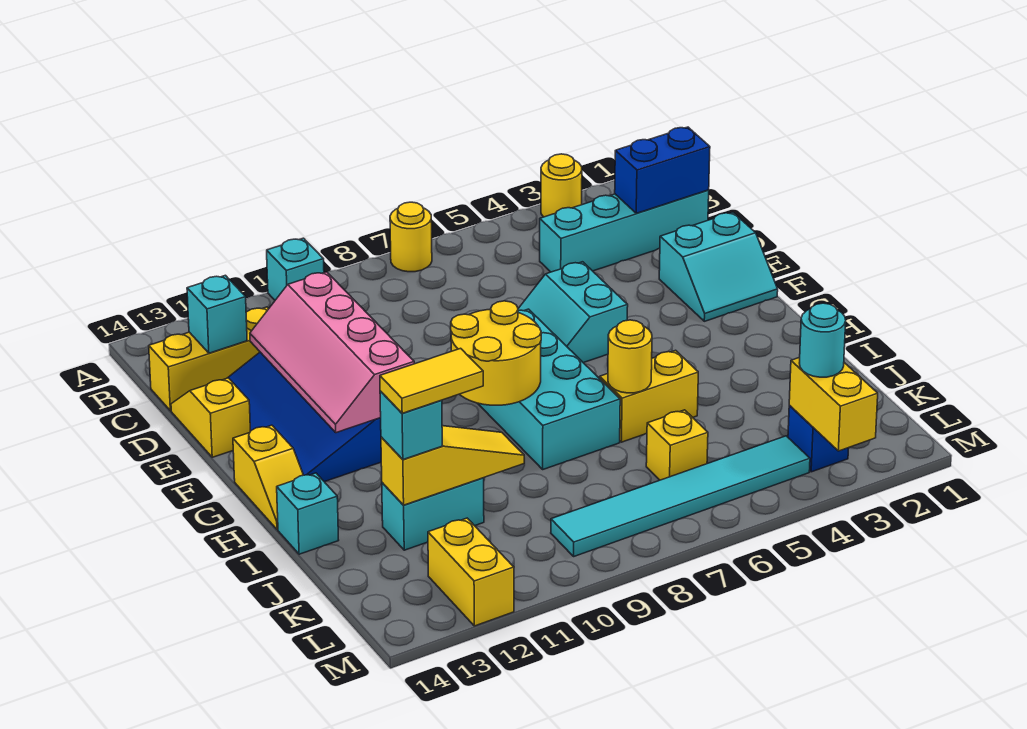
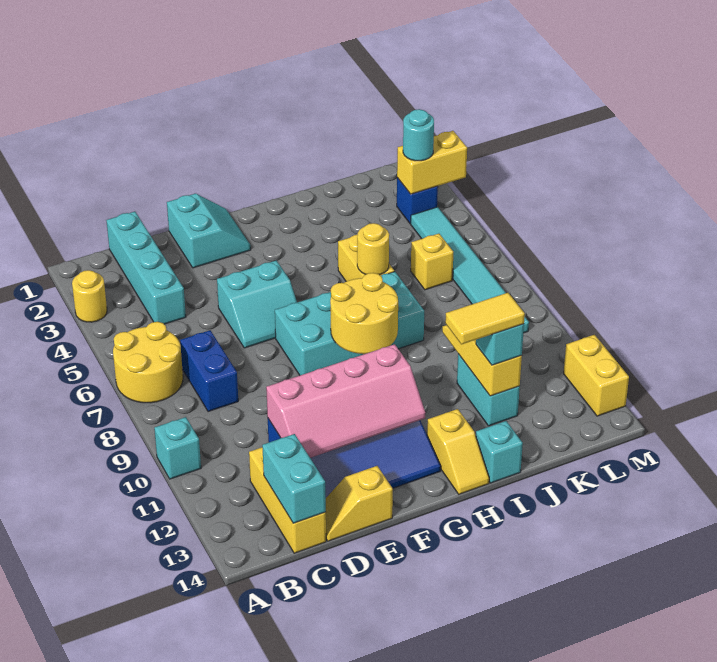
yellow 1x1 round brick [390,202,432,272] -> yellow 2x2 round brick [113,322,183,403]
blue 1x2 brick [615,127,710,213] -> blue 1x2 brick moved to [180,330,238,412]
cyan 1x1 brick [187,275,247,353] -> cyan 1x2 brick [262,434,326,523]
yellow 1x2 slope [233,425,303,530] -> yellow 1x2 slope turned to [427,409,489,494]
yellow 1x2 tile [380,348,483,413] -> yellow 1x2 tile turned to [445,293,525,344]
yellow 1x2 brick [428,518,514,626] -> yellow 1x2 brick turned to [564,335,629,416]

